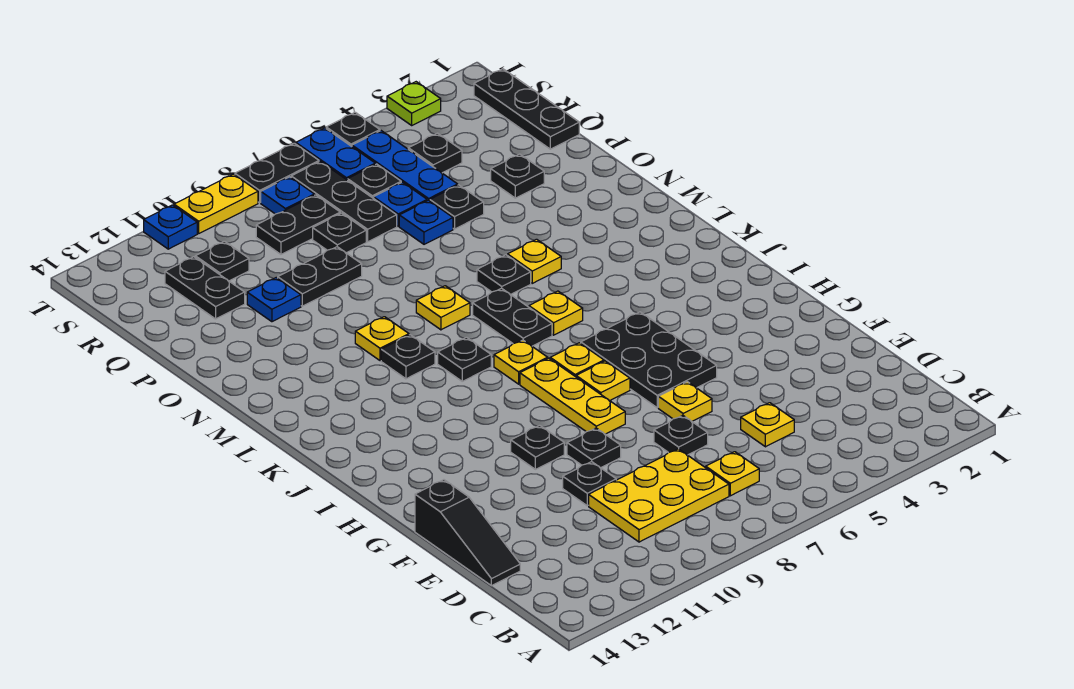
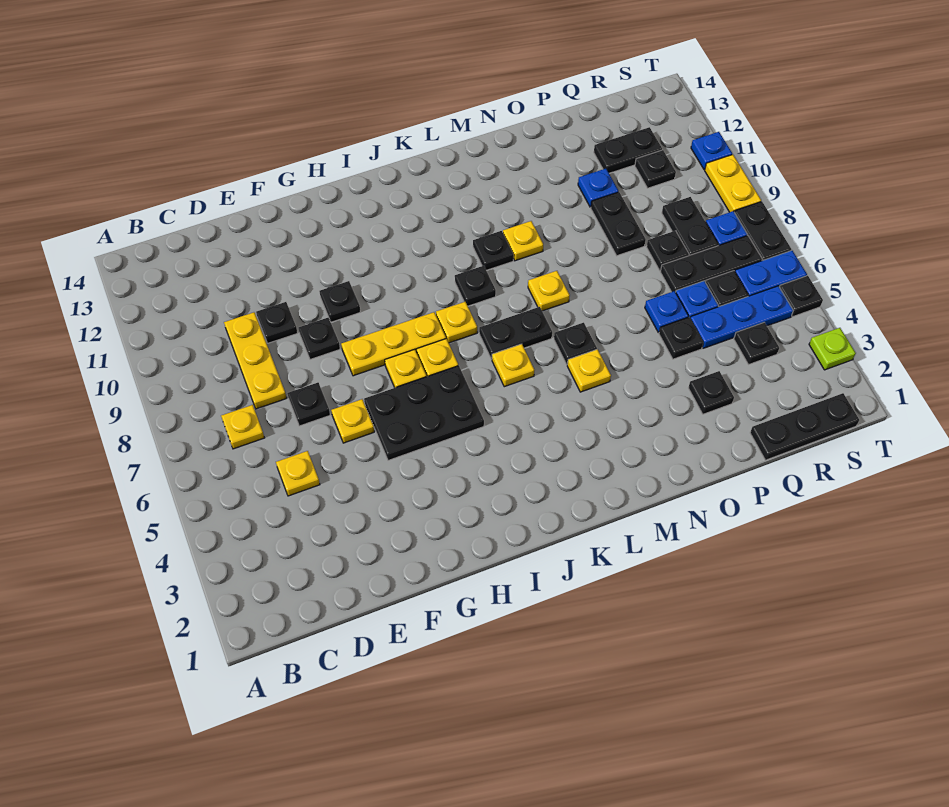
yellow 2x3 plate [589,449,729,542] -> yellow 1x3 plate [224,312,287,409]
black 1x3 slope [415,480,520,586] -> none

